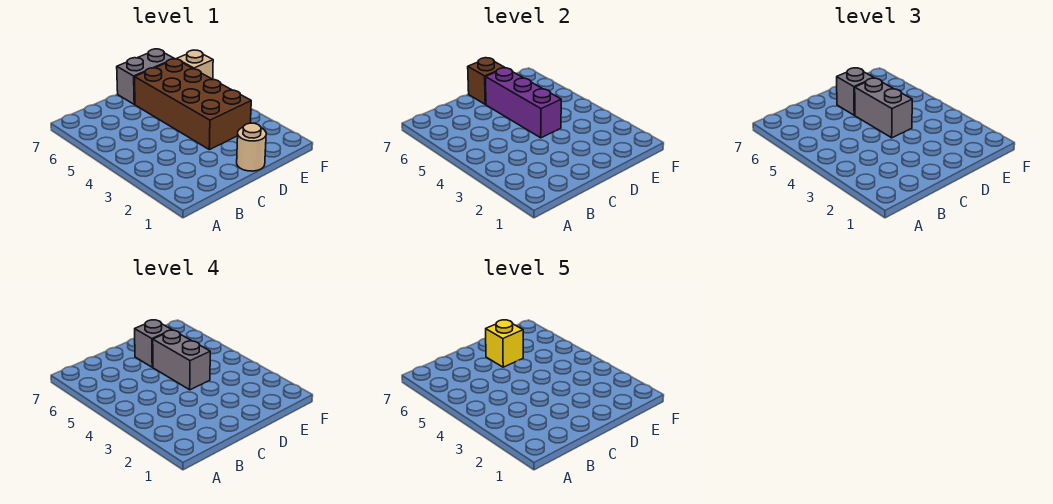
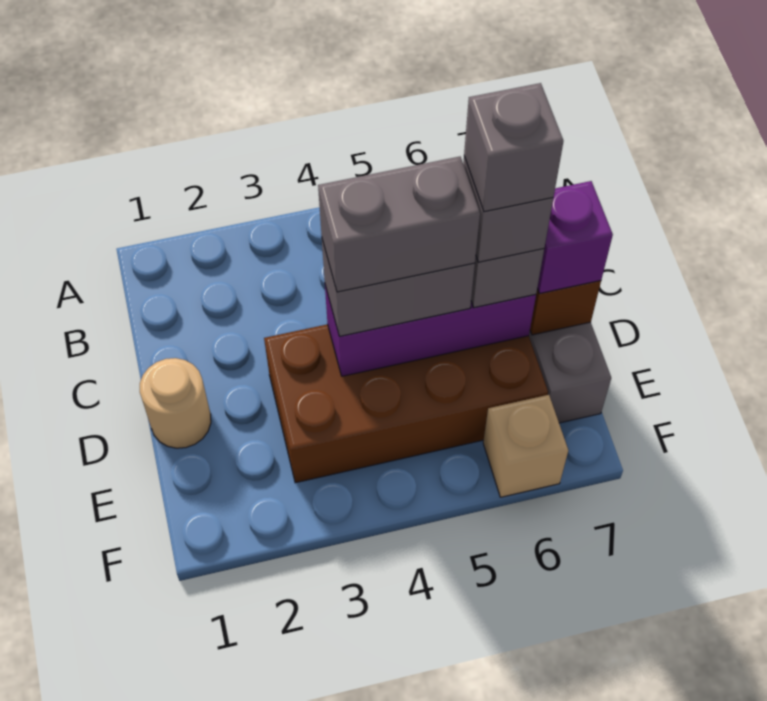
yellow 1x1 brick [486,320,523,367] -> grey 1x1 brick [464,83,563,212]
none -> purple 1x1 brick [537,181,613,294]

